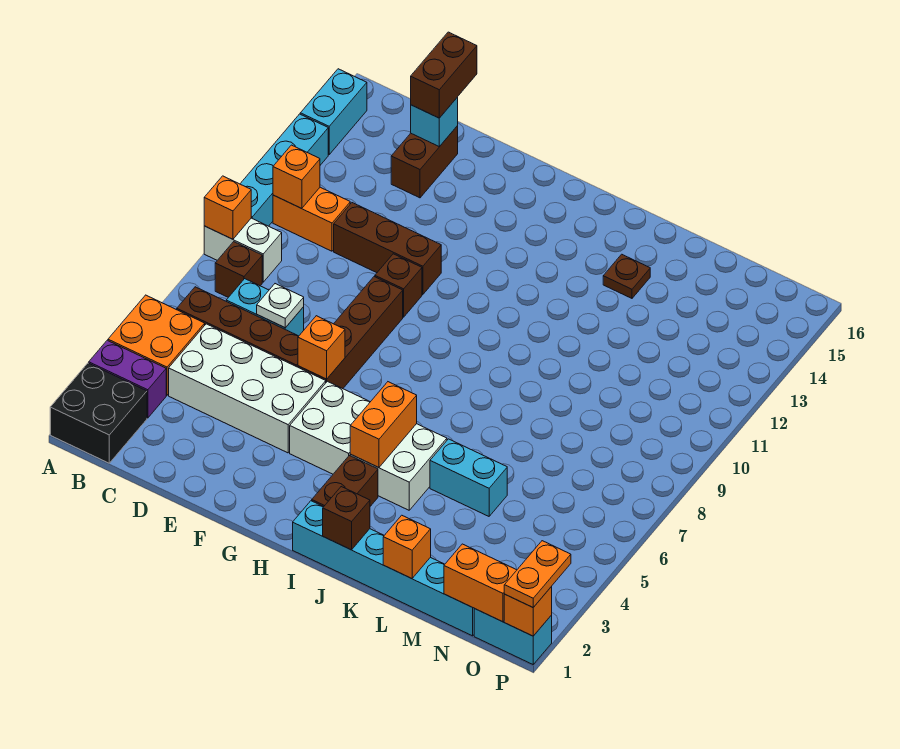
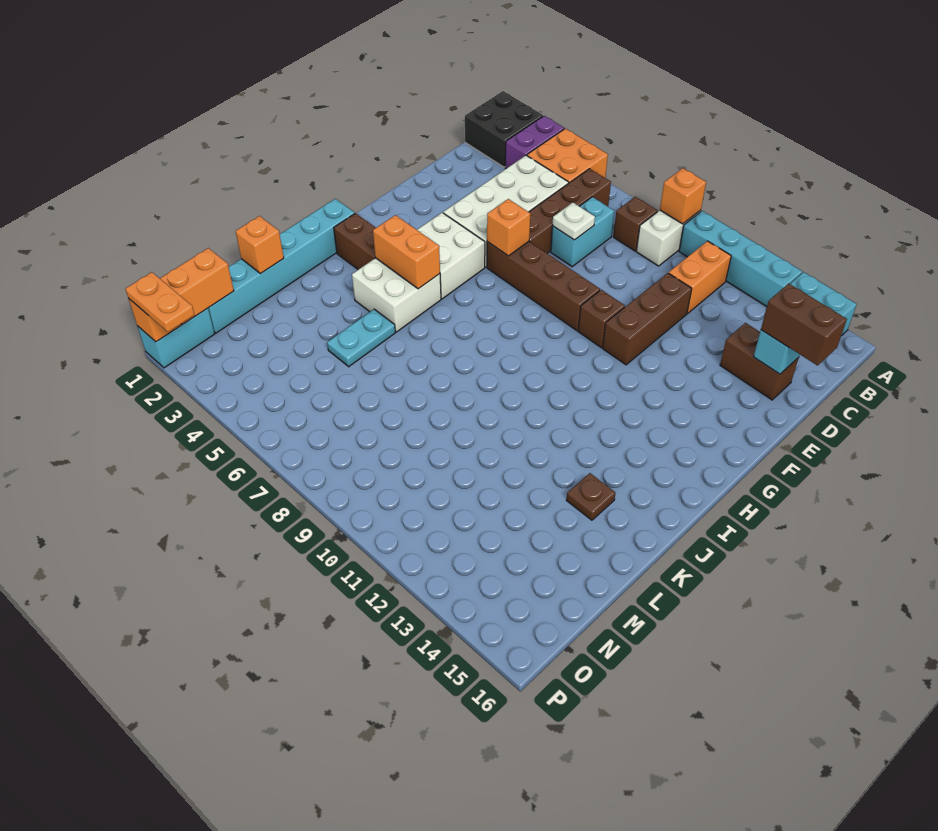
orange 1x1 brick [273,145,320,209] -> none
brown 1x1 brick [323,487,370,550] -> none
cyan 1x2 brick [430,439,507,516] -> cyan 1x2 plate [327,309,395,367]

